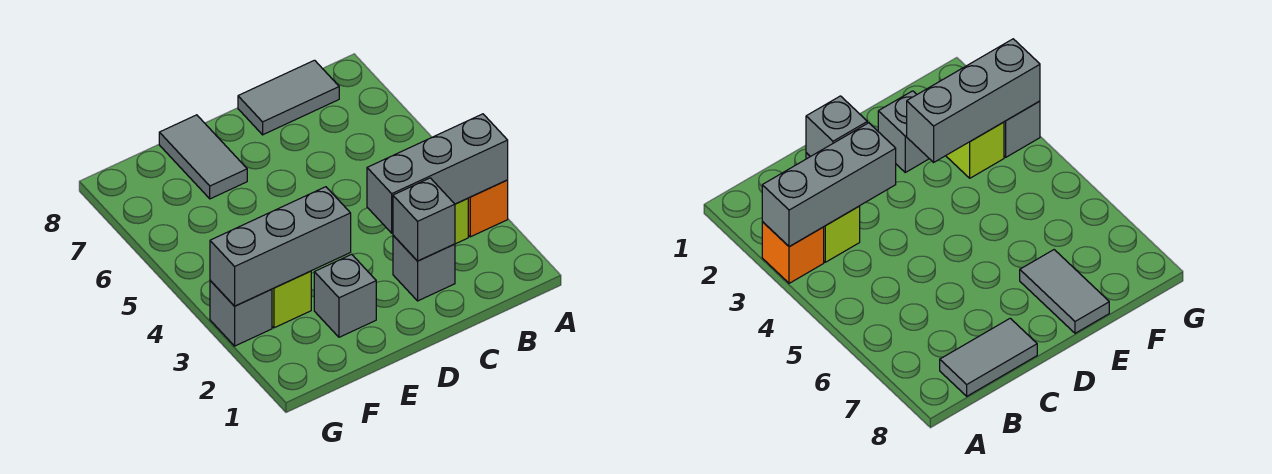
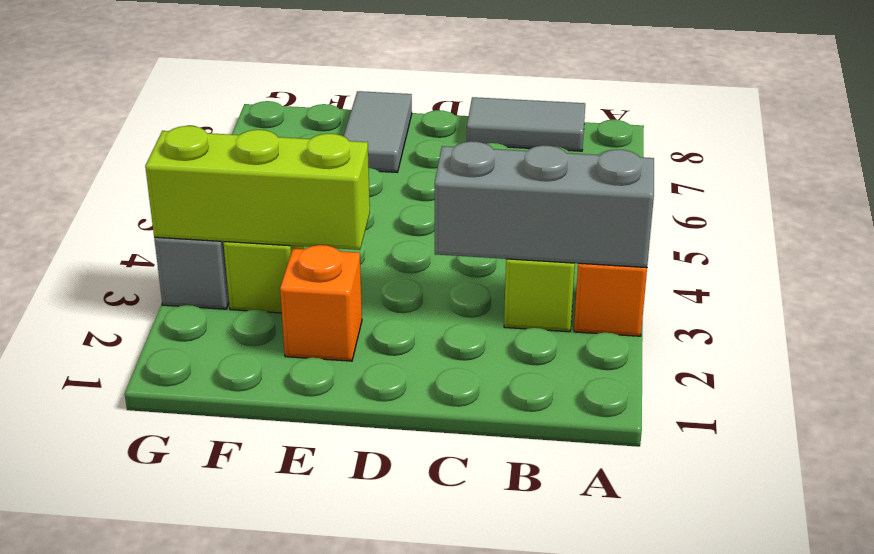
grey 1x1 brick [393,235,455,301] -> none
grey 1x1 brick [393,178,455,261] -> none
grey 1x1 brick [314,254,376,337] -> orange 1x1 brick [280,245,362,361]
grey 1x3 brick [210,187,351,306] -> lime 1x3 brick [145,126,370,250]

